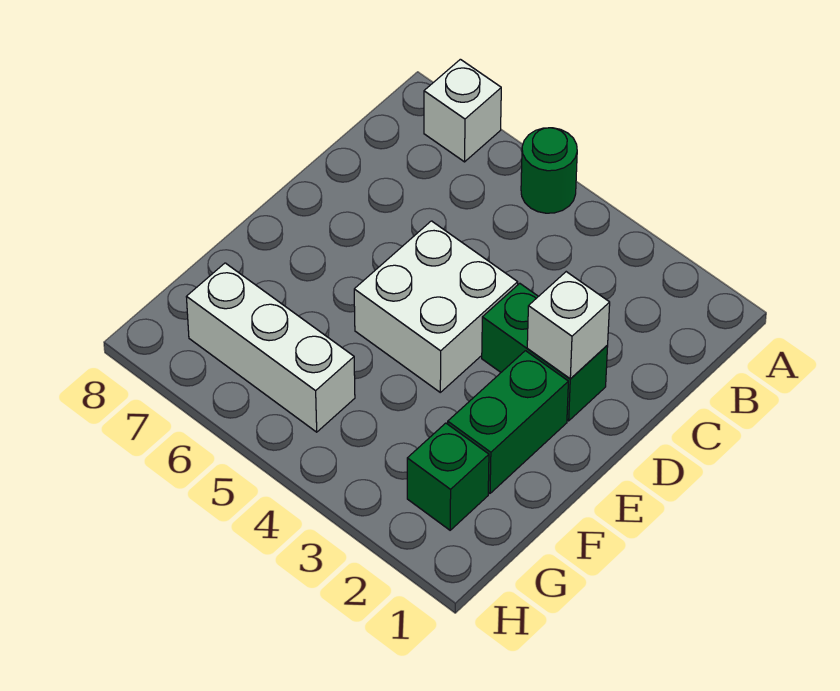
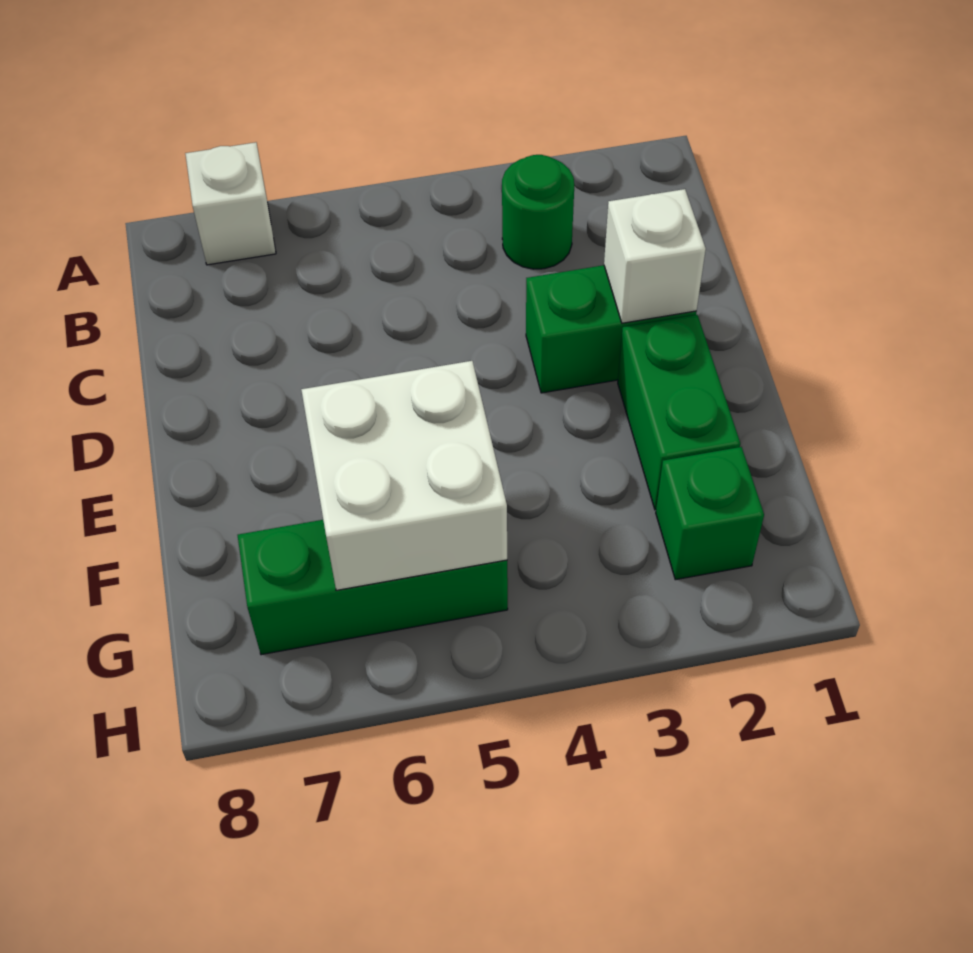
green 1x1 round brick [521,128,577,213] -> green 1x1 round brick moved to [502,155,574,269]
white 2x2 brick [354,221,518,392] -> white 2x2 brick moved to [301,361,507,590]
white 1x3 brick [187,263,355,432] -> green 1x3 brick [238,520,508,655]

